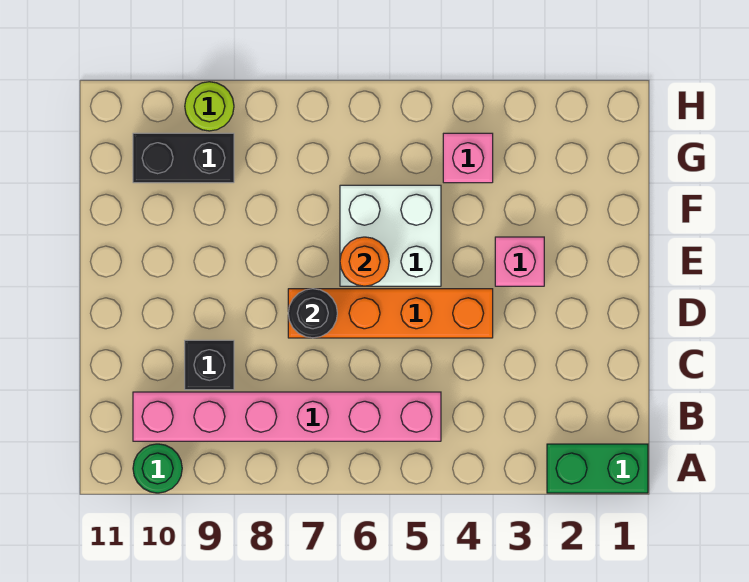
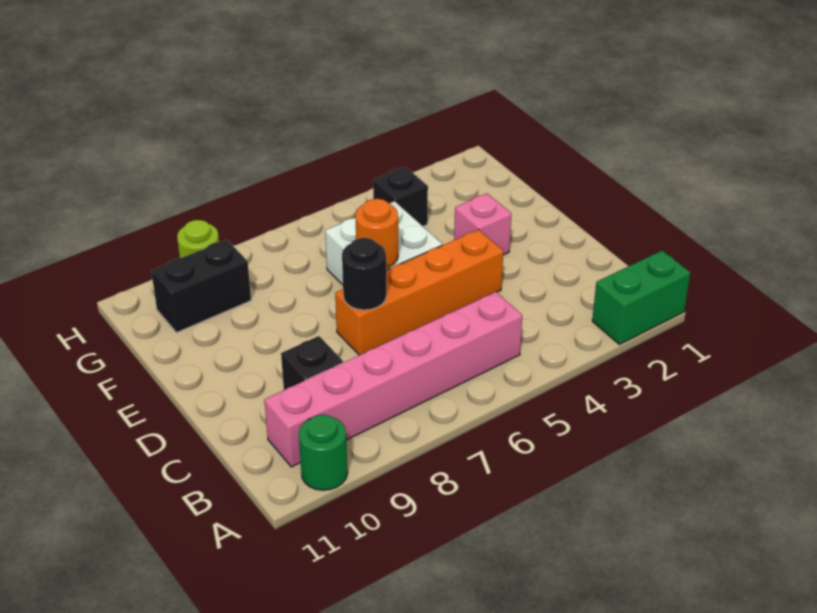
pink 1x1 brick [443,133,493,183] -> black 1x1 brick [373,167,428,226]

